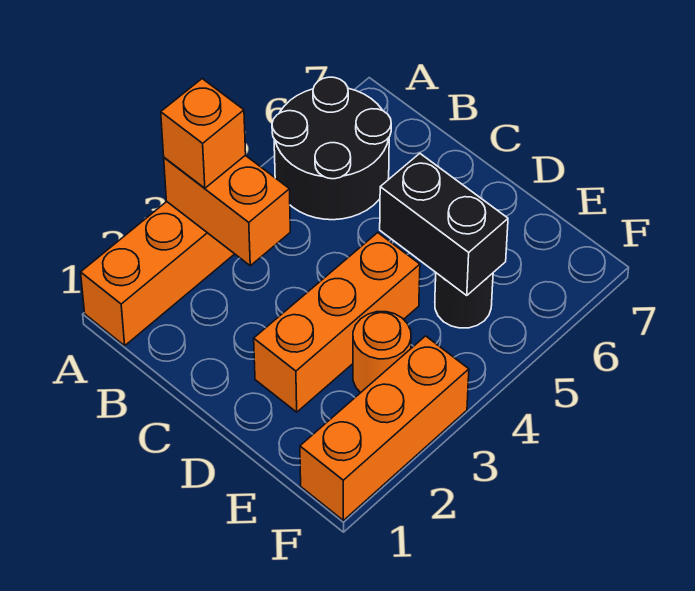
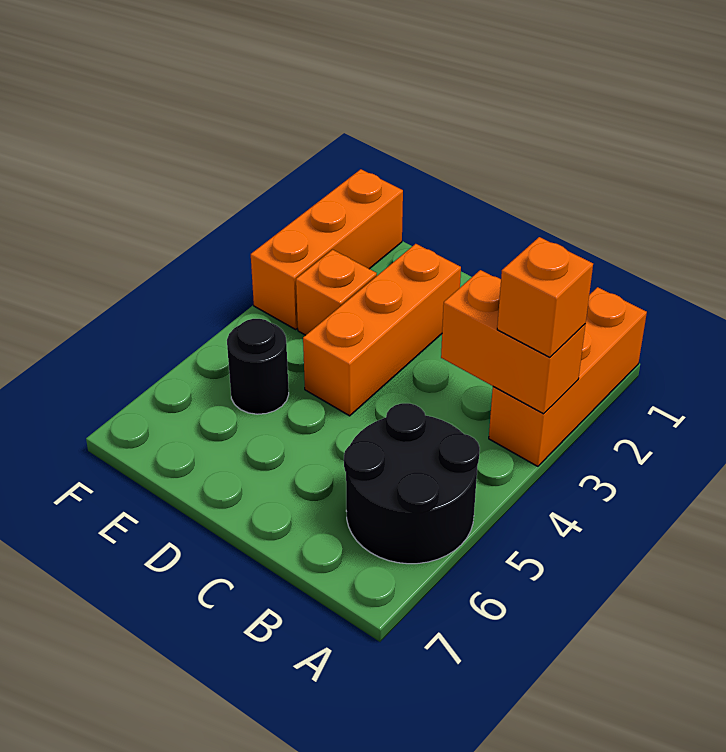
black 1x2 brick [380,153,508,296] -> none
orange 1x1 round brick [353,312,411,393] -> orange 1x1 brick [296,250,377,335]

